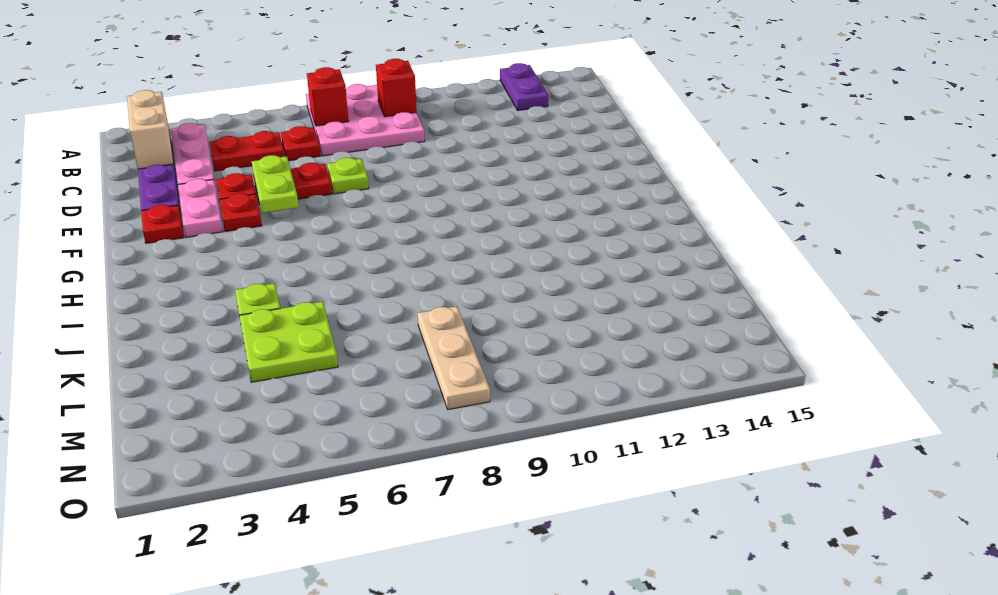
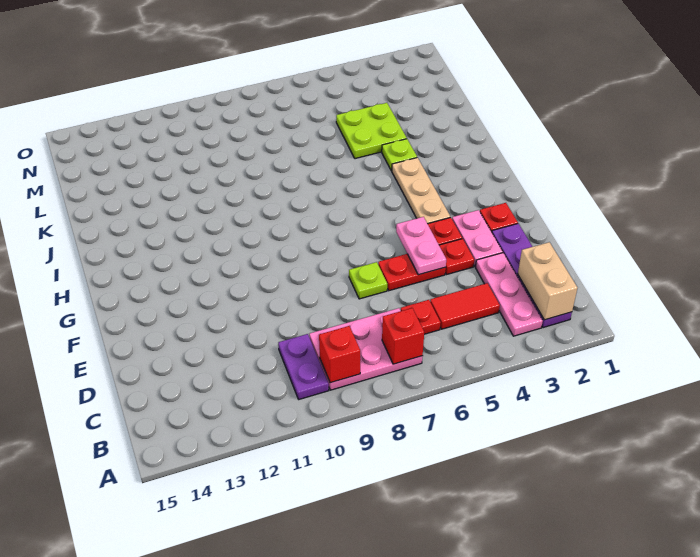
pink 3x3 plate [306,84,425,156] -> pink 2x3 plate [309,308,423,390]
purple 1x2 plate [500,63,548,110] -> purple 1x2 plate moved to [278,334,329,399]
red 1x2 plate [210,131,284,171] -> red 1x2 tile [430,283,500,329]
lime 1x2 plate [252,155,299,213] -> pink 1x2 plate [396,217,446,275]
tan 1x3 plate [418,306,490,410] -> tan 1x3 plate moved to [392,158,450,224]

